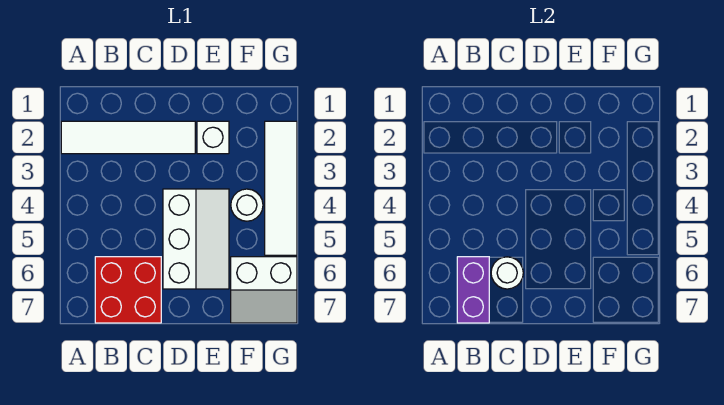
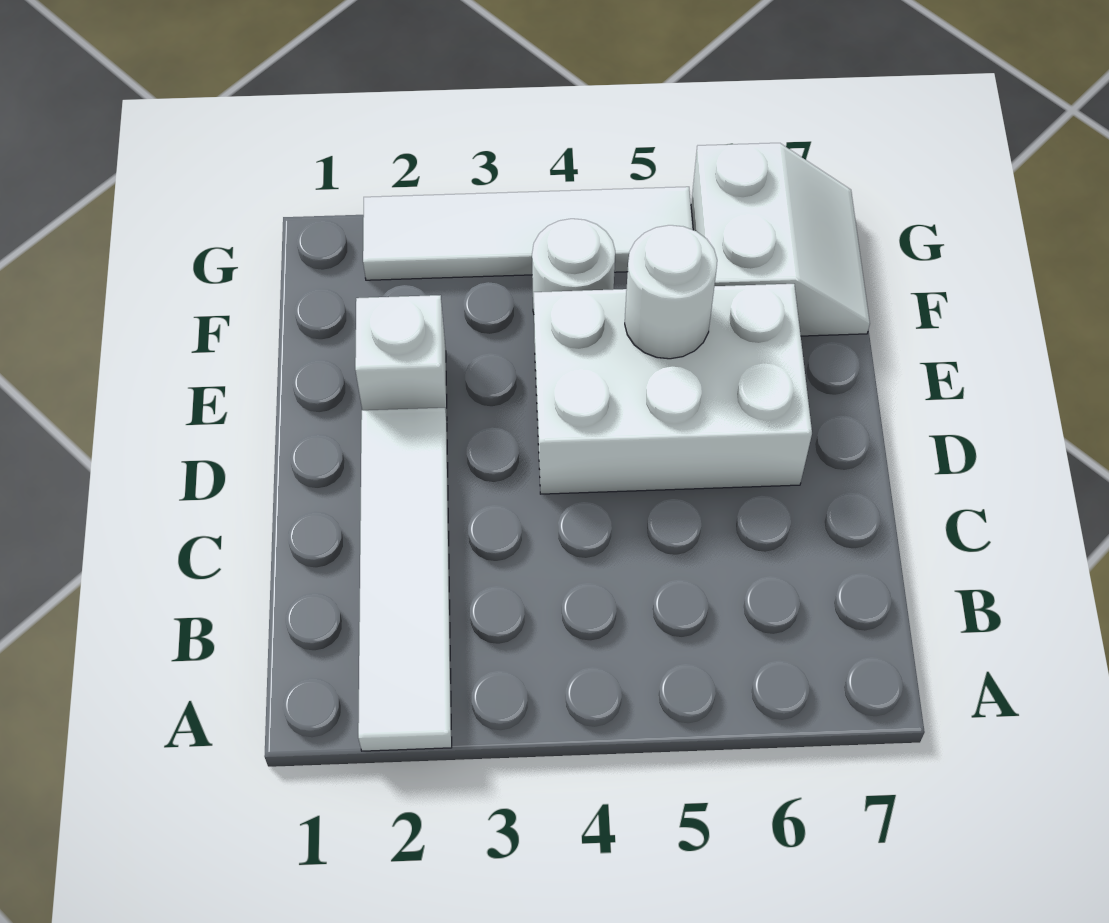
red 2x2 brick [95,257,161,323] -> none
purple 1x2 brick [457,257,489,323] -> none
white 1x1 round brick [491,257,523,289] -> white 1x1 round brick moved to [625,225,717,359]
white 2x3 slope [163,189,229,289] -> white 2x3 brick [534,284,812,494]

